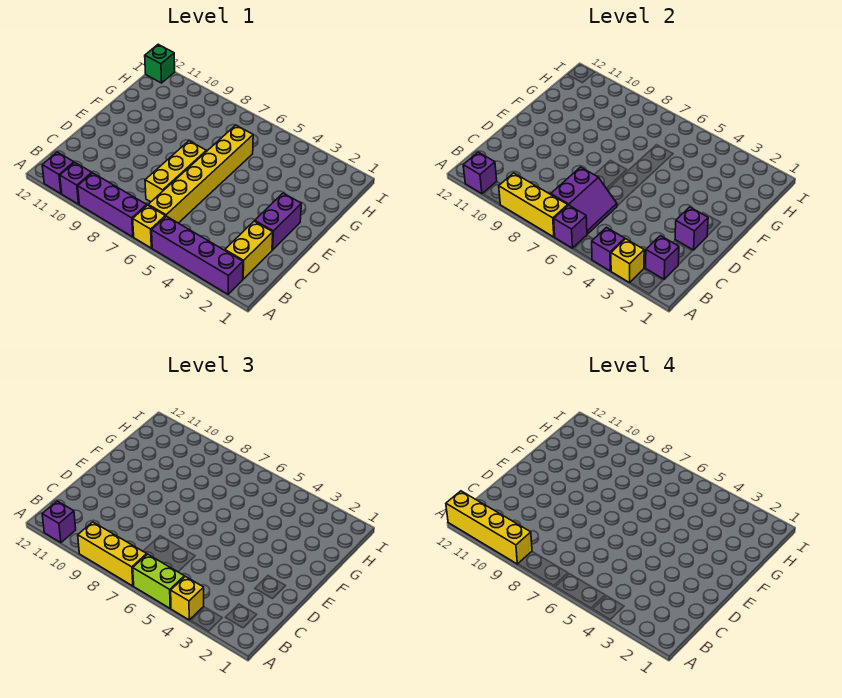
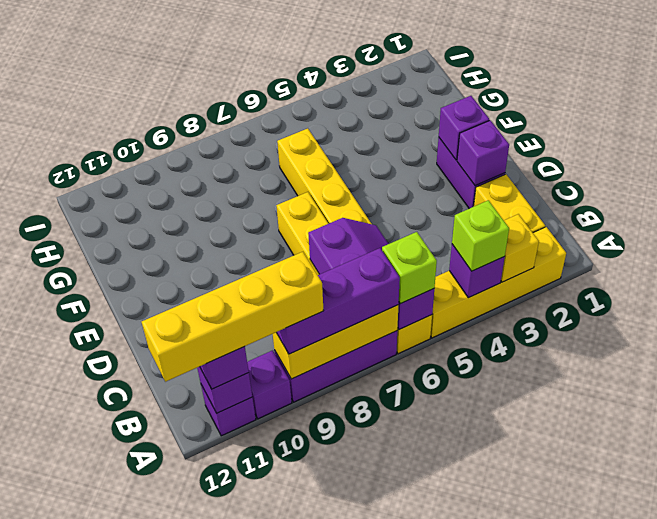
purple 1x4 brick [152,216,243,294] -> yellow 1x4 brick [430,227,566,338]
yellow 1x1 brick [171,576,204,620] -> lime 1x1 brick [452,200,509,271]
lime 1x2 brick [133,554,184,608] -> lime 1x1 brick [382,232,437,304]
yellow 1x3 brick [78,522,147,586] -> purple 1x3 brick [276,248,400,354]
purple 1x1 brick [646,236,679,279] -> purple 1x1 brick moved to [439,96,489,160]
green 1x1 brick [145,44,175,83] -> none

